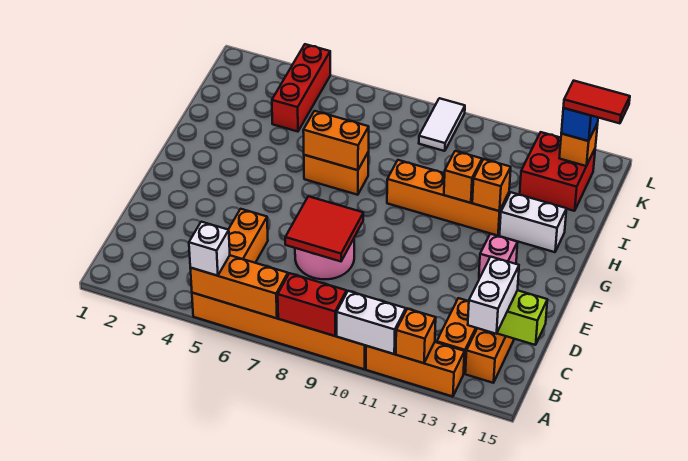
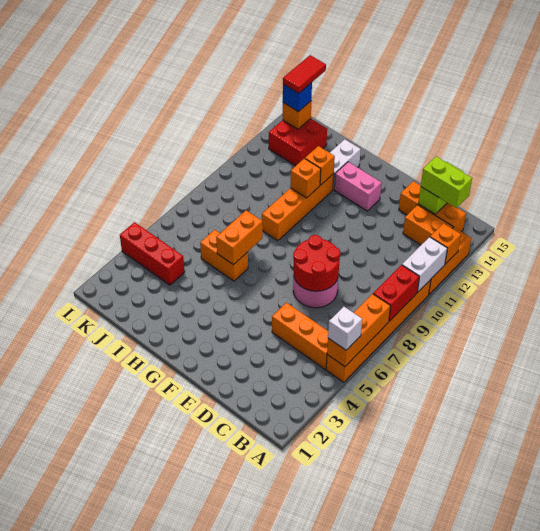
white 1x2 brick [468,257,519,334] -> lime 1x2 brick [421,157,472,208]
red 2x2 tile [285,196,363,261] -> red 2x2 round brick [293,235,340,291]
pink 1x1 brick [479,234,518,278] -> pink 1x2 brick [334,162,382,211]
orange 1x2 brick [304,152,369,195] -> orange 1x2 brick turned to [200,230,248,281]
white 1x2 tile [419,98,465,151] -> none

